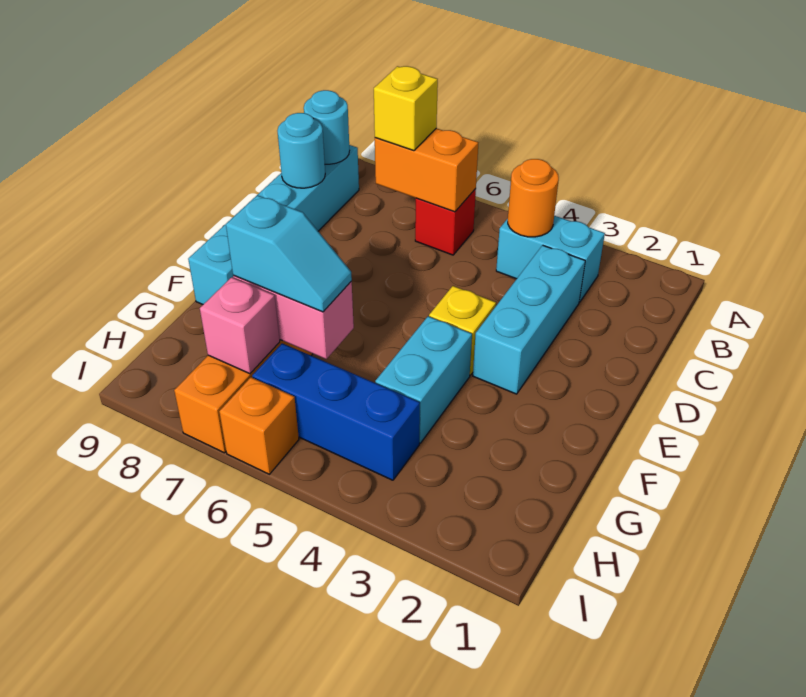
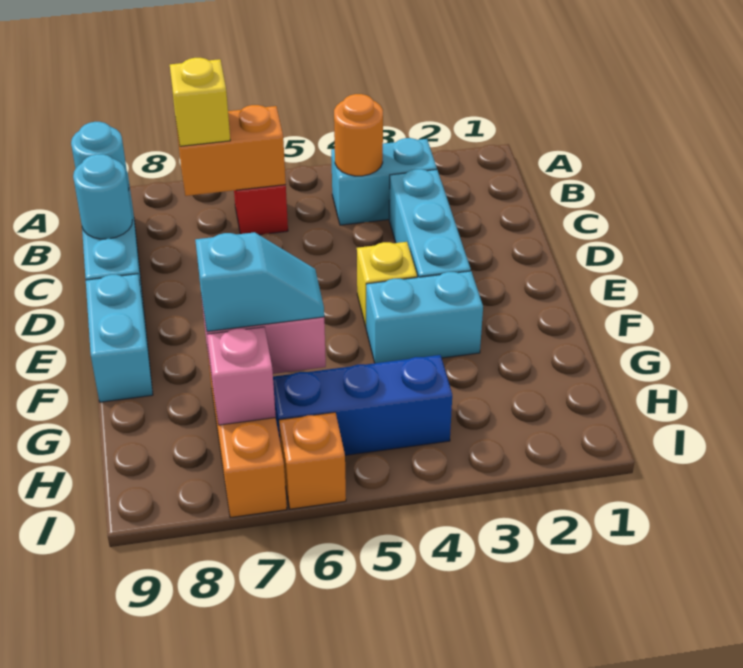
cyan 1x2 brick [375,316,472,443] -> cyan 1x2 brick turned to [366,271,483,363]

